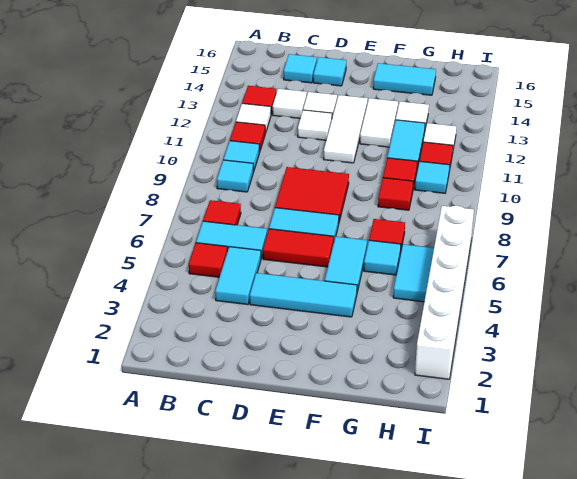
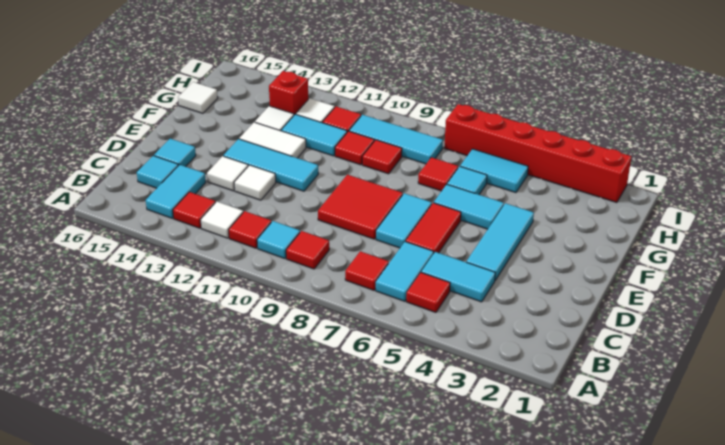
cyan 1x1 tile [217,160,253,192] -> red 1x1 tile [286,231,329,269]
white 1x1 tile [273,89,307,118] -> white 1x1 tile moved to [178,82,218,113]
white 1x3 tile [324,95,368,163] -> cyan 1x3 tile [223,139,318,191]
cyan 1x2 tile [373,63,436,95] -> cyan 1x2 tile moved to [146,165,206,218]
cyan 1x1 tile [415,161,450,193] -> cyan 1x3 tile [349,115,443,164]
none -> red 1x1 brick [269,71,308,115]
white 1x6 brick [415,206,474,379] -> red 1x6 brick [444,104,632,203]

